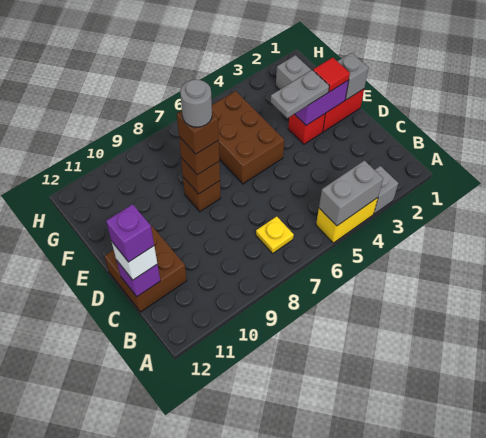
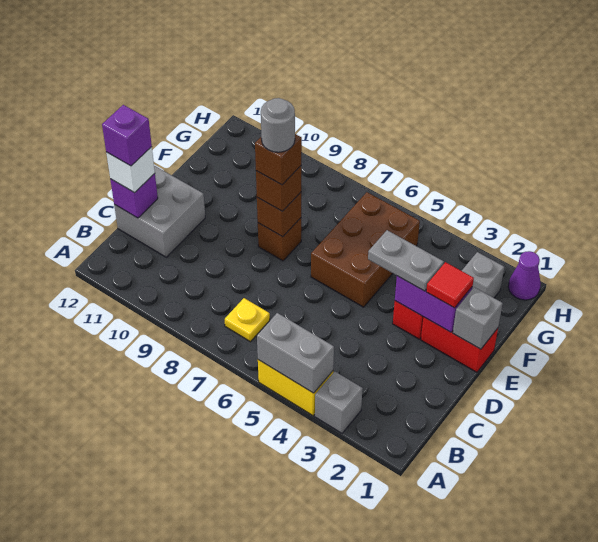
brown 2x2 brick [105,226,187,312] -> grey 2x2 brick [114,166,205,257]
none -> purple 1x1 cone [508,251,541,300]

